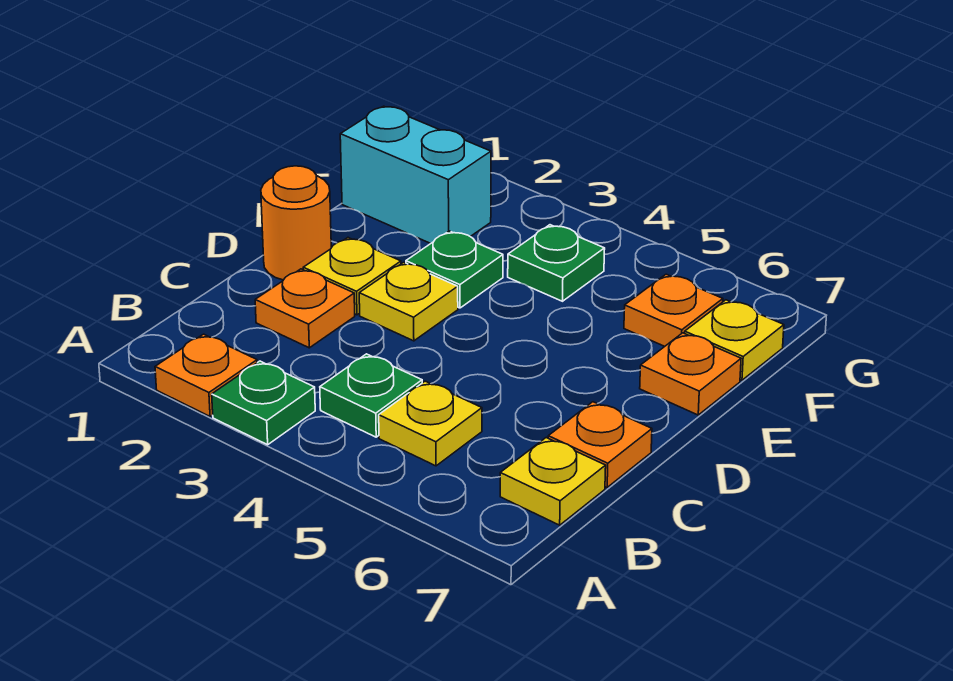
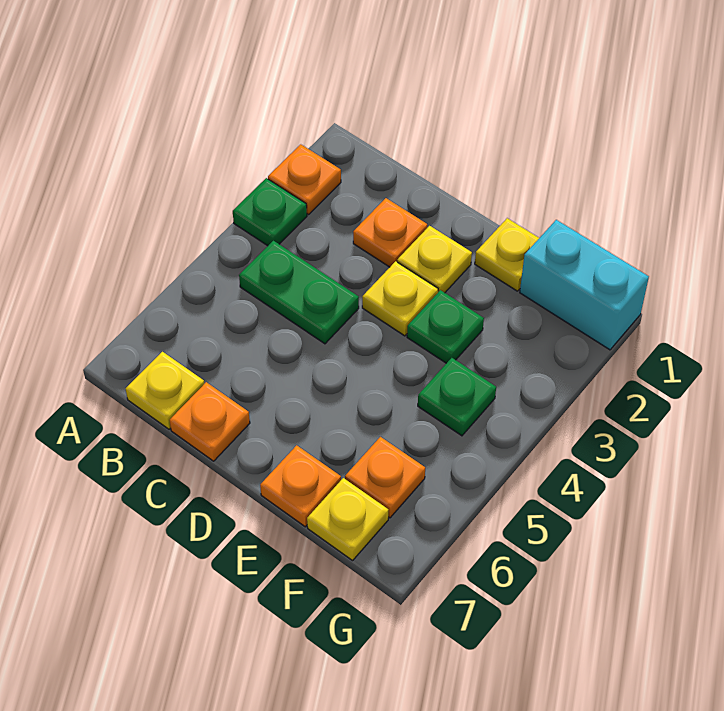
green 1x1 plate [320,354,422,437] -> green 1x2 plate [239,241,359,344]
yellow 1x1 plate [379,381,482,466] -> yellow 1x1 plate moved to [475,218,539,291]
orange 1x1 round brick [261,166,331,280] -> none
cyan 1x2 brick [340,106,491,244] -> cyan 1x2 brick turned to [520,220,649,350]

